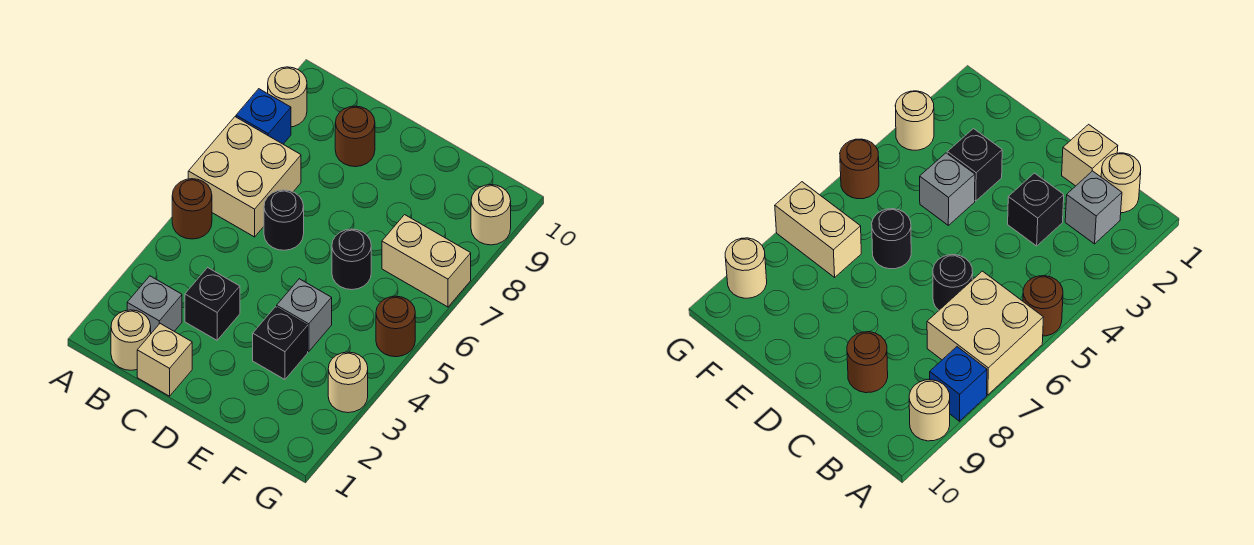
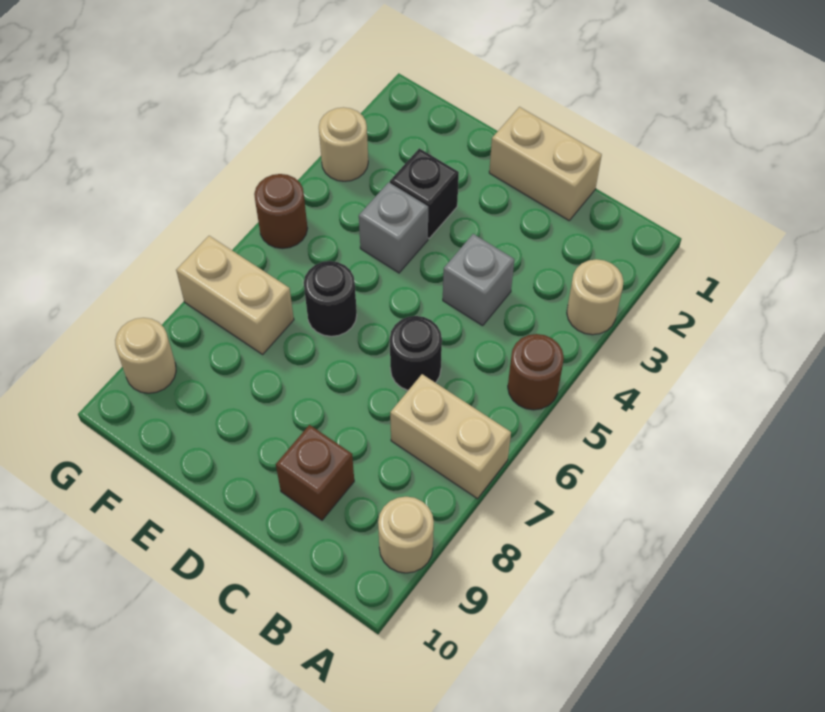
tan 2x2 brick [188,117,301,237] -> tan 1x2 brick [390,374,511,499]
blue 1x1 brick [236,89,291,144] -> none
tan 1x1 round brick [111,310,151,370] -> tan 1x1 round brick moved to [567,259,624,335]
grey 1x1 brick [127,276,182,333] -> grey 1x1 brick moved to [443,234,514,326]
tan 1x1 brick [137,324,192,396] -> tan 1x2 brick [489,107,602,220]
black 1x1 brick [185,268,240,340] -> none
brown 1x1 round brick [335,106,375,167] -> brown 1x1 brick [276,425,354,520]

